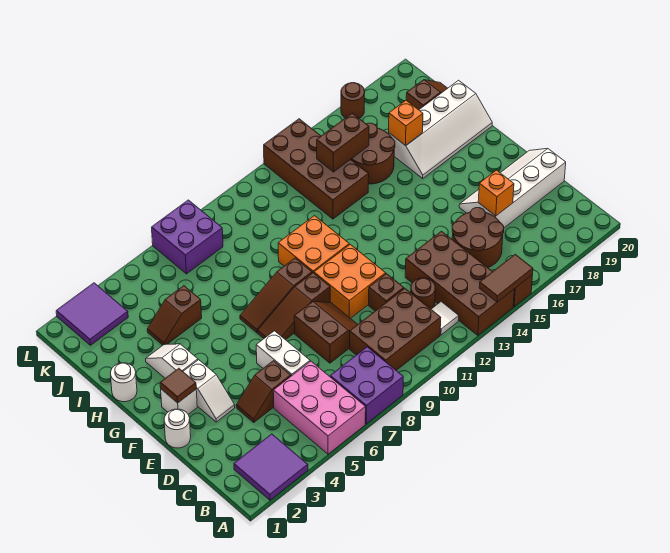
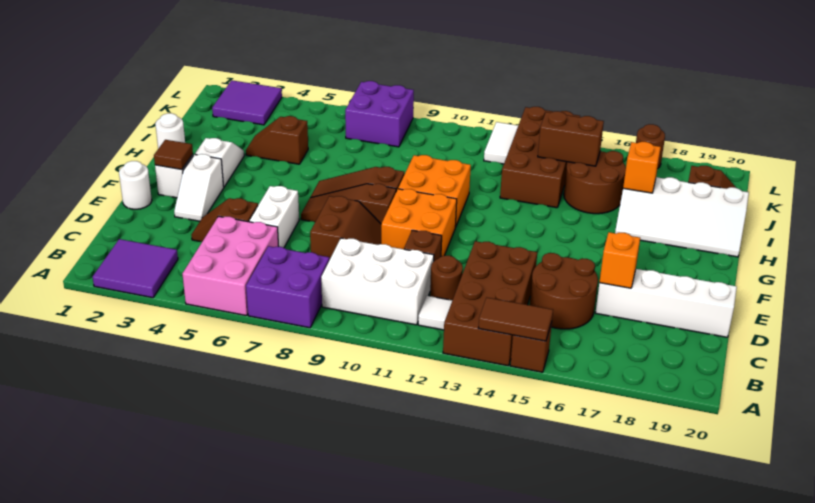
brown 2x3 brick [350,288,441,370] -> white 2x3 brick [321,238,434,325]
none -> white 1x2 tile [484,122,518,164]

